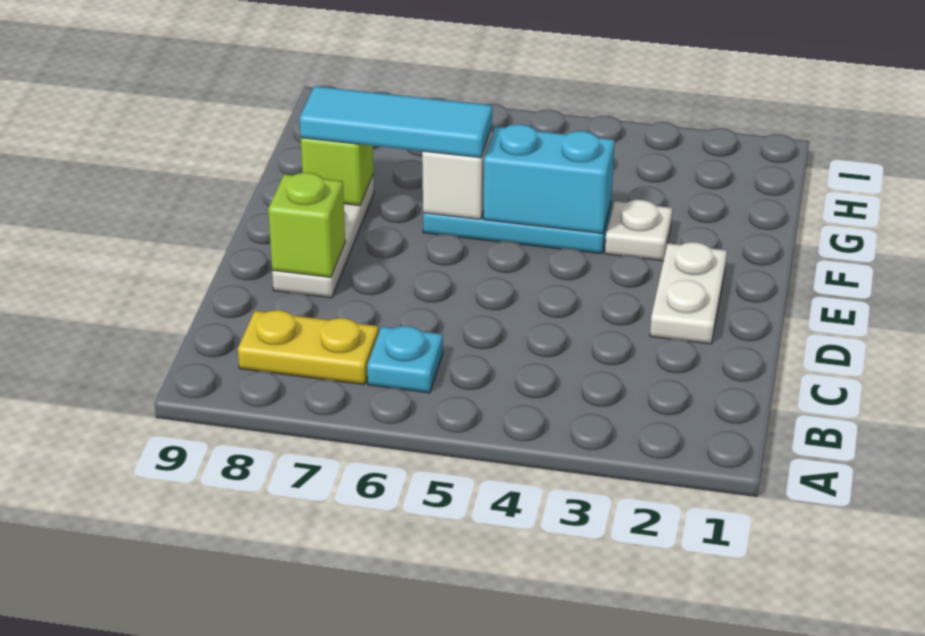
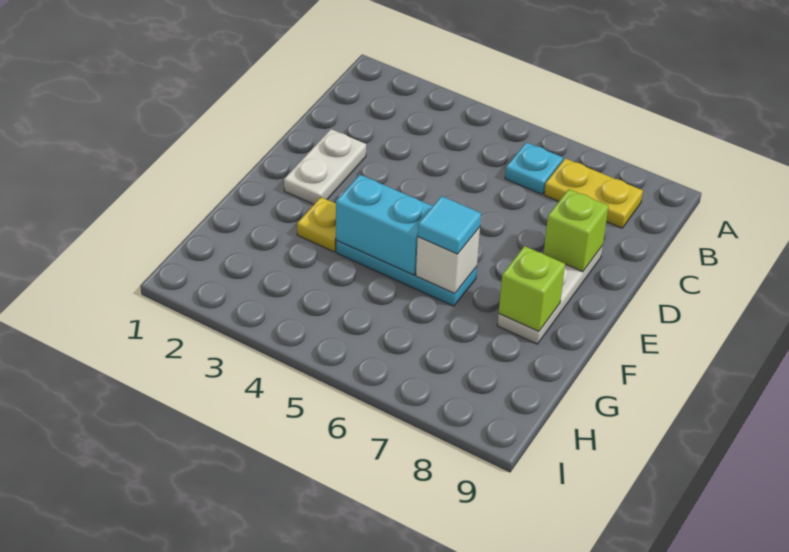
white 1x1 plate [605,200,672,261] -> yellow 1x1 plate [297,197,336,252]
cyan 1x3 tile [300,86,492,158] -> cyan 1x1 tile [418,196,481,254]

